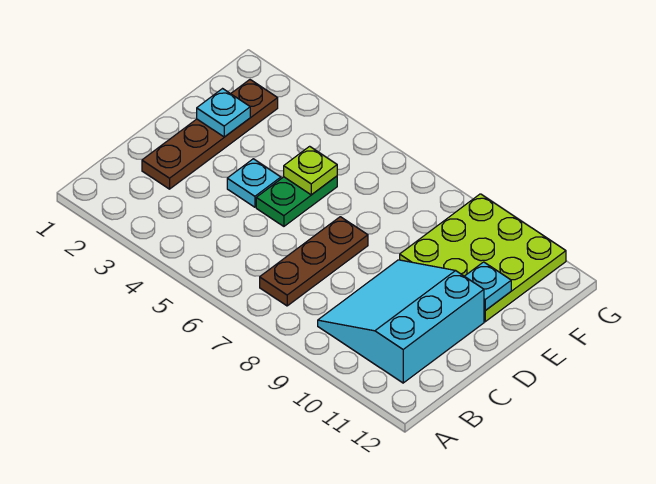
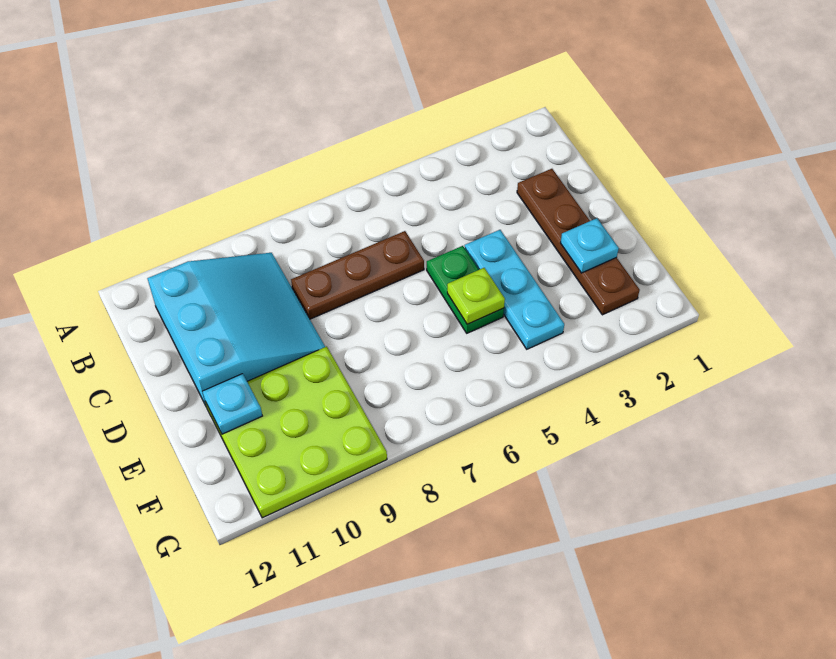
brown 1x3 plate [260,217,368,306] -> brown 1x3 plate turned to [291,231,424,319]
cyan 1x1 plate [227,159,281,207] -> cyan 1x3 plate [465,230,564,349]

